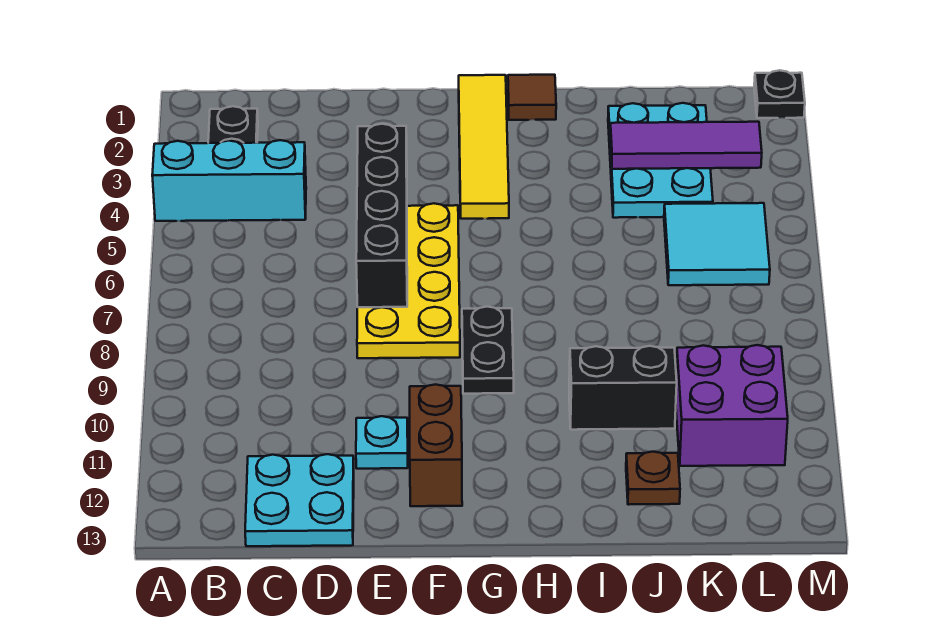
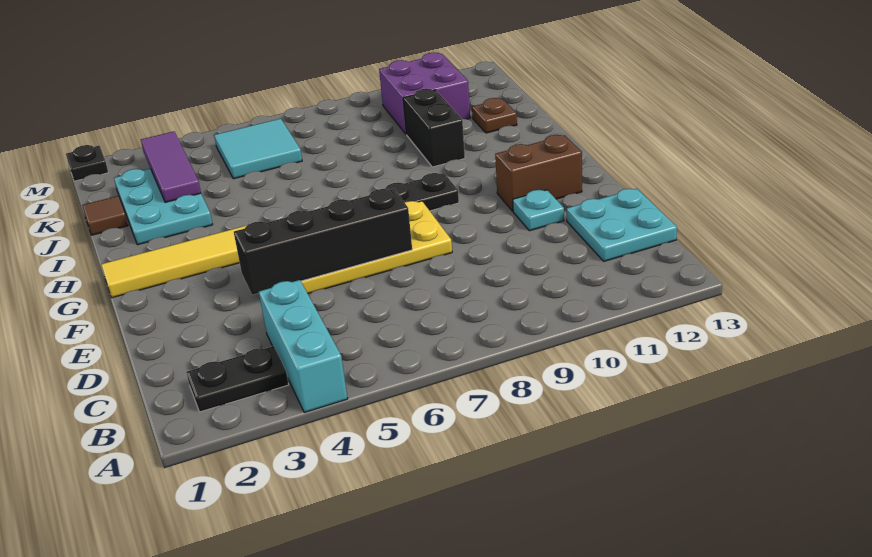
brown 1x1 tile [508,75,556,120] -> brown 1x1 tile moved to [82,196,128,235]
cyan 2x3 plate [608,103,713,218] -> cyan 2x3 plate turned to [114,169,213,245]

